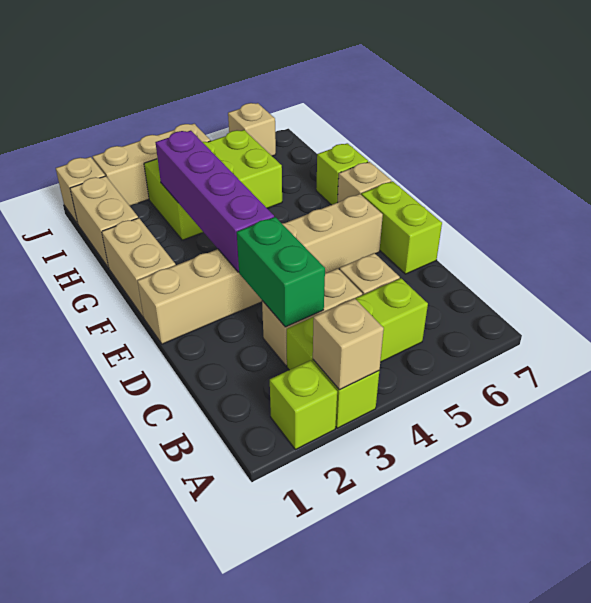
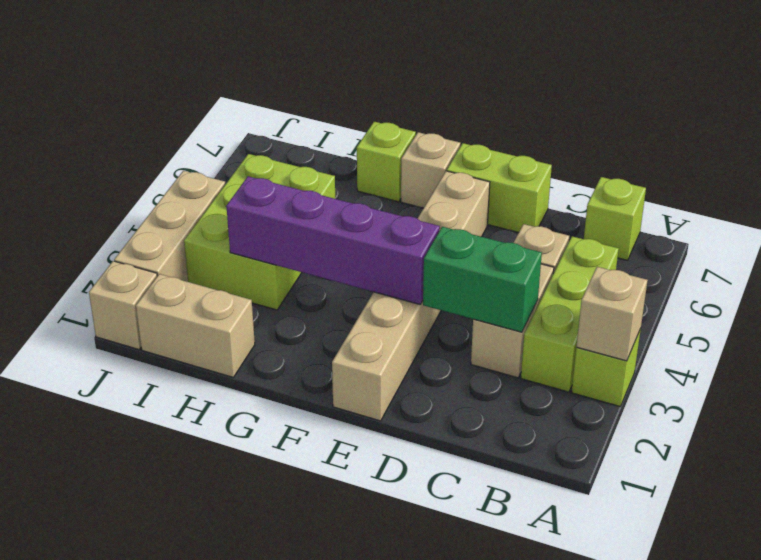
lime 1x1 brick [270,360,337,450] -> lime 1x1 brick moved to [584,177,646,260]
tan 1x2 brick [102,218,175,317] -> none
tan 1x1 brick [228,103,276,156] -> none

